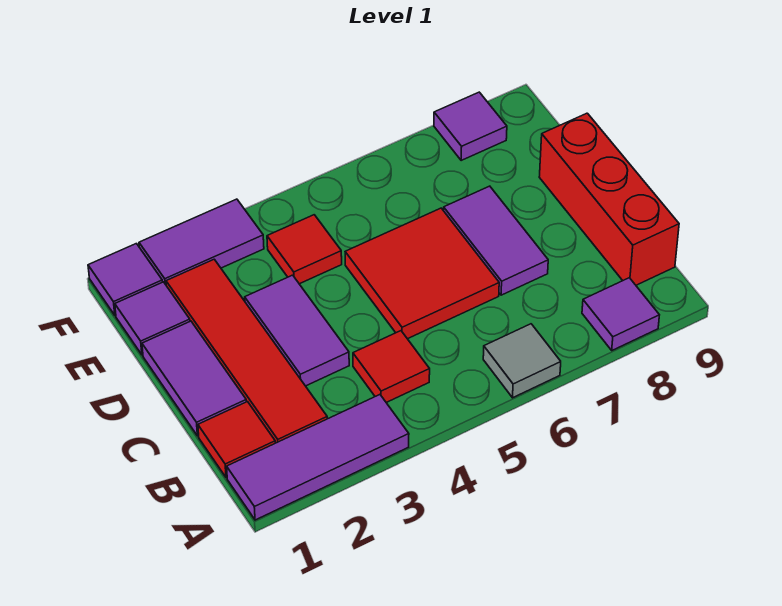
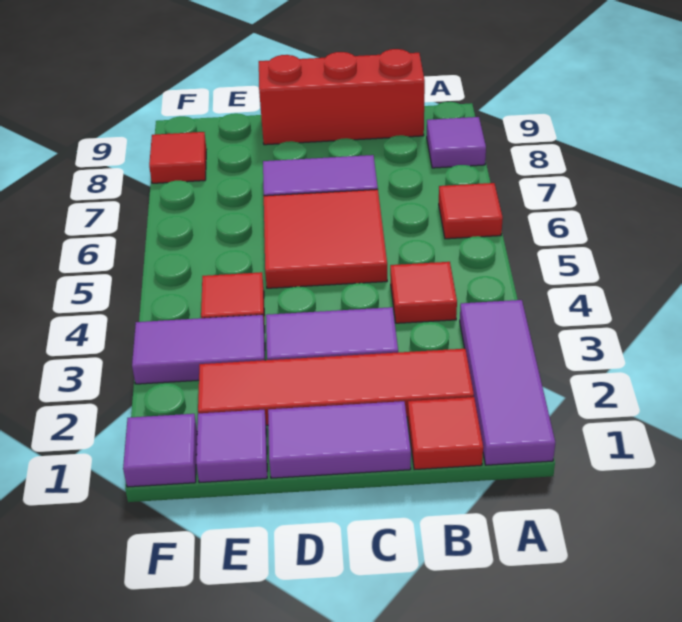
grey 1x1 tile [483,324,561,398] -> red 1x1 tile [439,183,503,239]
purple 1x2 tile [139,199,264,285] -> purple 1x2 tile turned to [132,315,265,384]
purple 1x1 tile [434,92,507,160] -> red 1x1 tile [149,132,206,183]

